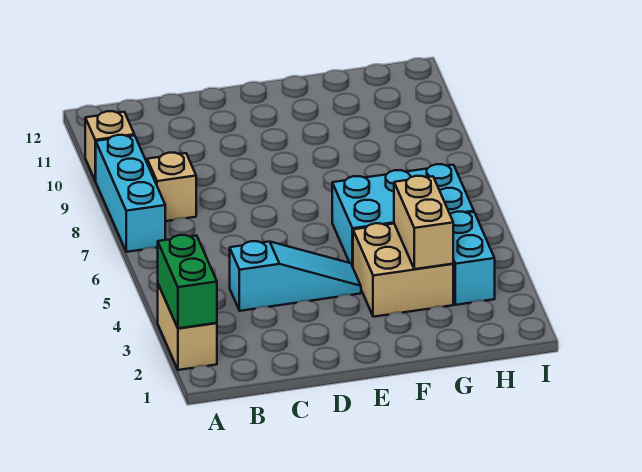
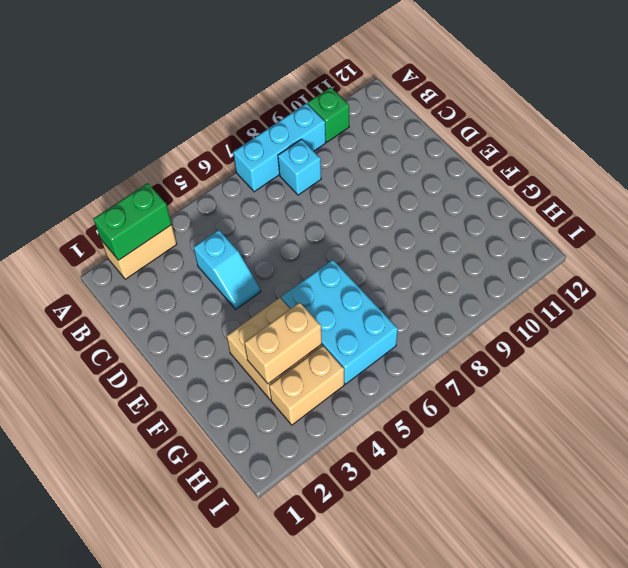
tan 1x1 brick [85,111,134,181] -> green 1x1 brick [308,87,349,142]
tan 1x1 brick [147,153,196,221] -> cyan 1x1 brick [278,139,321,195]
cyan 1x3 slope [230,241,361,311] -> cyan 1x2 slope [194,230,261,309]
cyan 1x2 brick [450,212,495,305] -> tan 1x2 brick [269,346,344,425]

